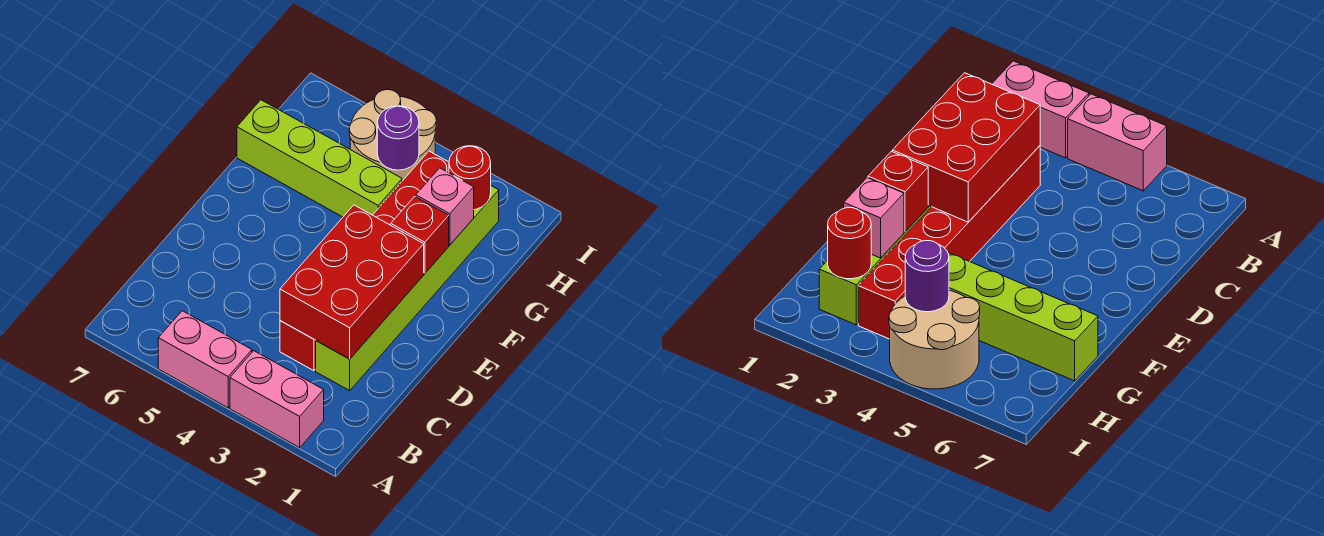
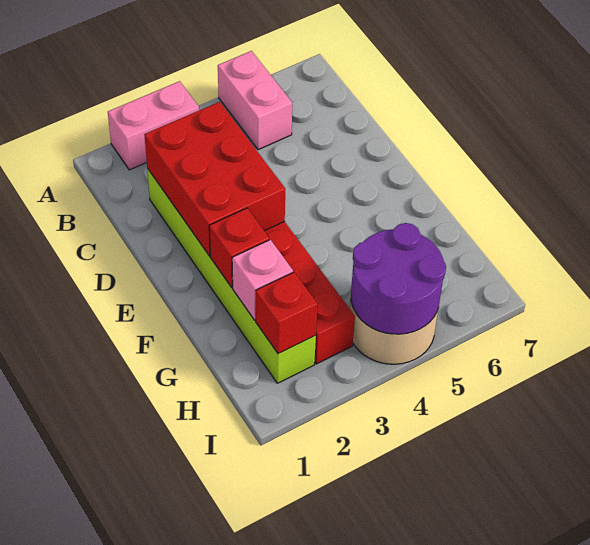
pink 1x2 brick [158,311,252,408] -> pink 1x2 brick turned to [218,51,292,150]
lime 1x4 brick [237,100,402,217] -> none
red 1x1 round brick [449,146,491,210] -> red 1x1 brick [256,272,318,354]
purple 1x1 round brick [377,106,419,170] -> purple 2x2 round brick [351,223,446,334]

